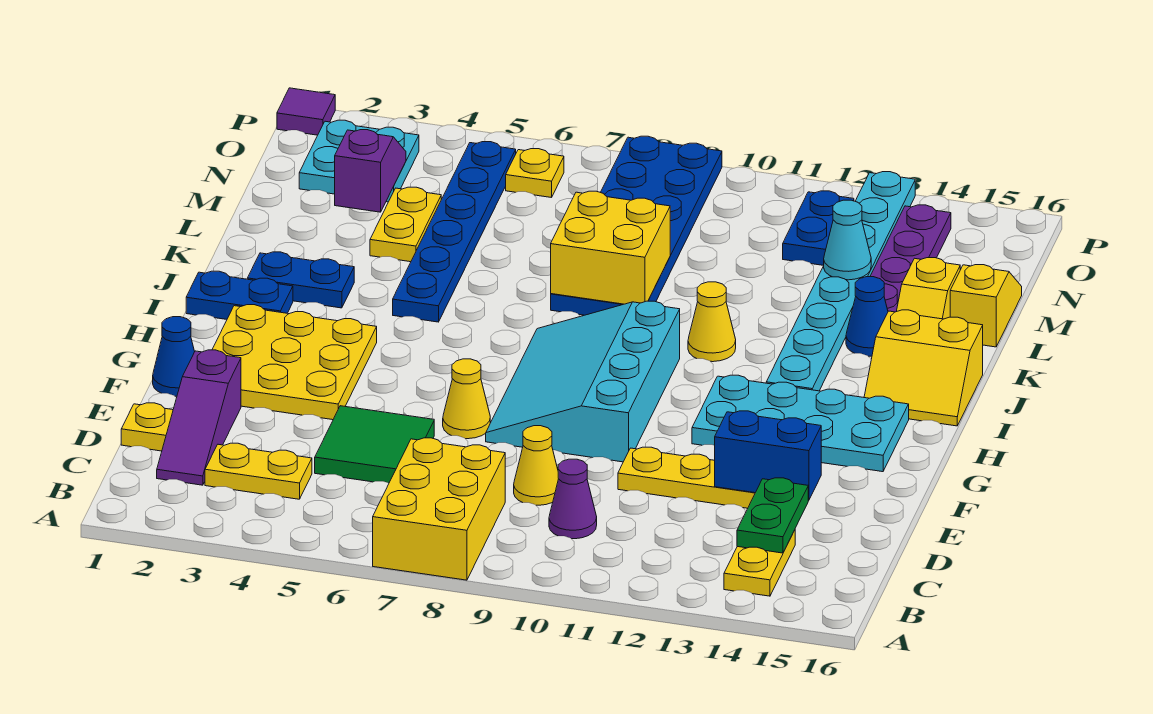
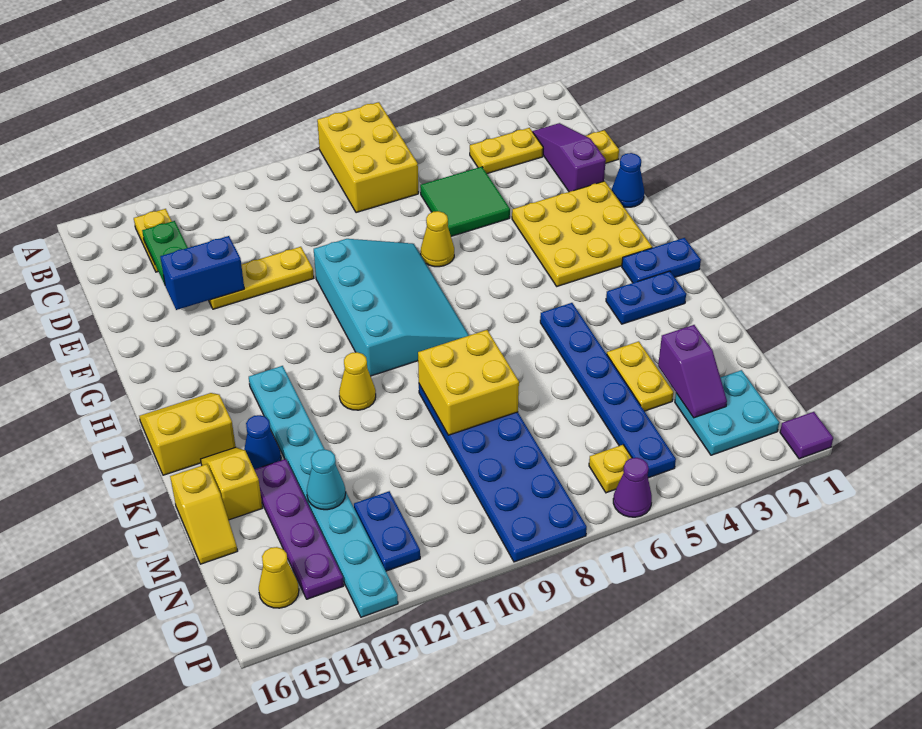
purple 1x1 cone [549,459,597,539] -> purple 1x1 cone moved to [613,458,652,517]
yellow 1x1 cone [514,426,558,505] -> yellow 1x1 cone moved to [259,547,299,608]
cyan 2x4 plate [692,375,909,472] -> none

